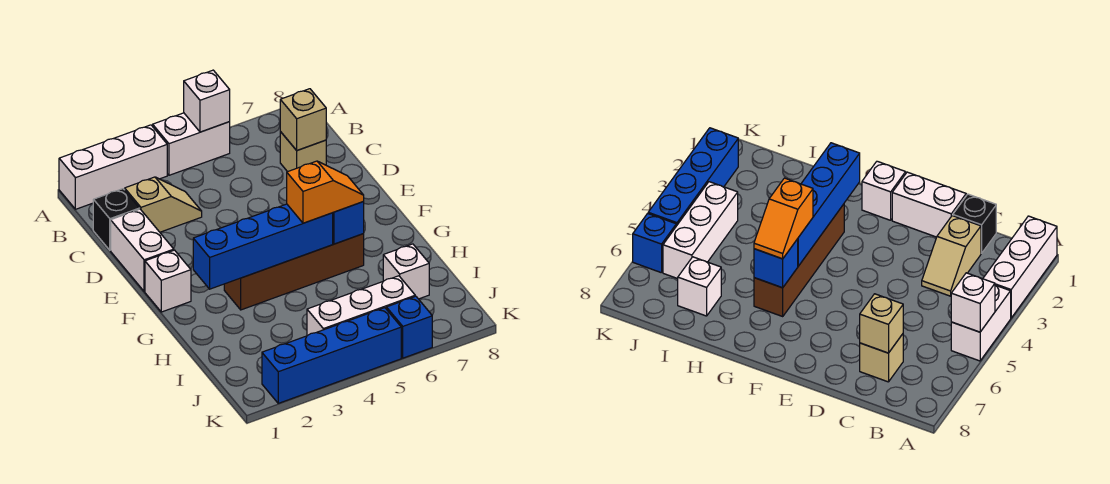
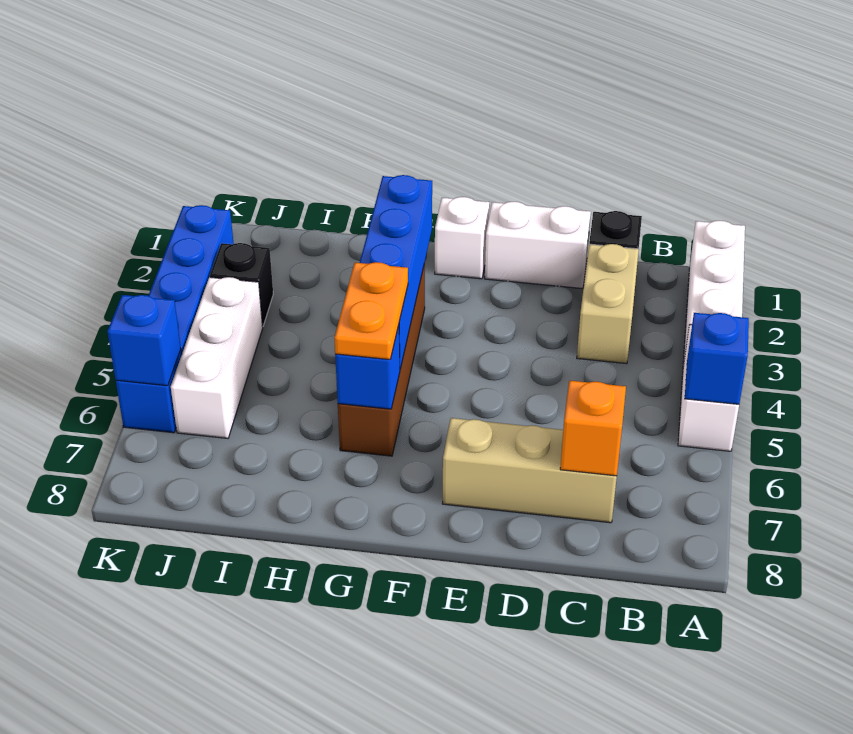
white 1x1 brick [184,70,230,132] -> blue 1x1 brick [685,313,749,404]
tan 1x2 slope [125,177,202,232] -> tan 1x2 brick [577,244,639,364]
tan 1x1 brick [280,132,326,172] -> tan 1x3 brick [442,418,617,523]
tan 1x1 brick [280,89,326,150] -> orange 1x1 brick [560,381,626,476]
orange 1x2 slope [287,161,364,223] -> orange 1x2 plate [334,262,408,360]
white 1x1 brick [383,244,429,299] -> none
none -> black 1x1 brick [210,243,273,327]
none -> blue 1x1 brick [107,295,181,386]

